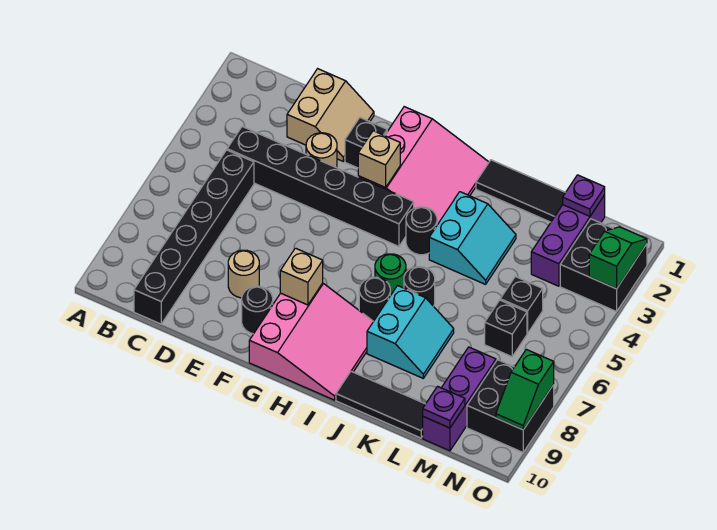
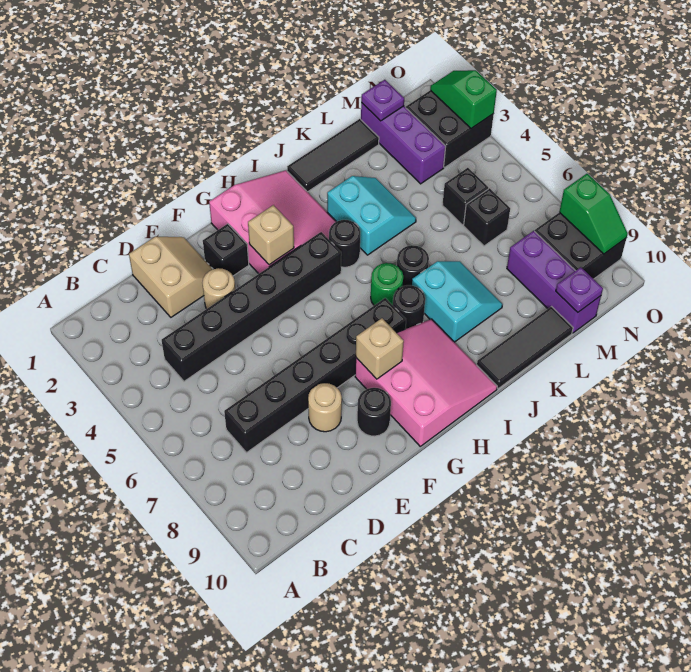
black 1x6 brick [134,150,254,324] -> black 1x6 brick turned to [224,298,406,453]

